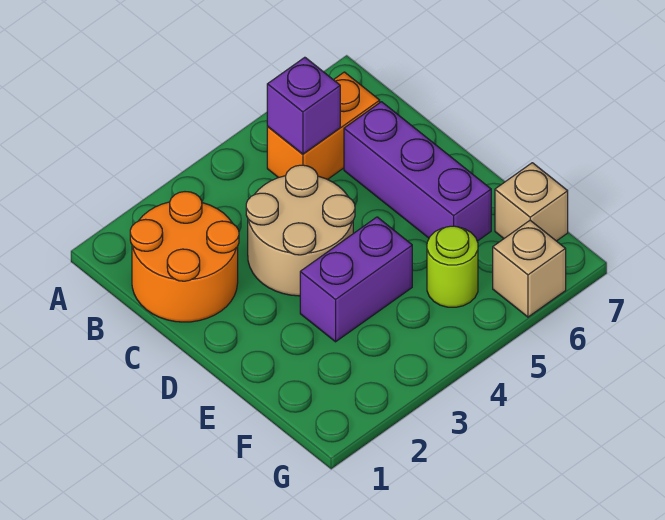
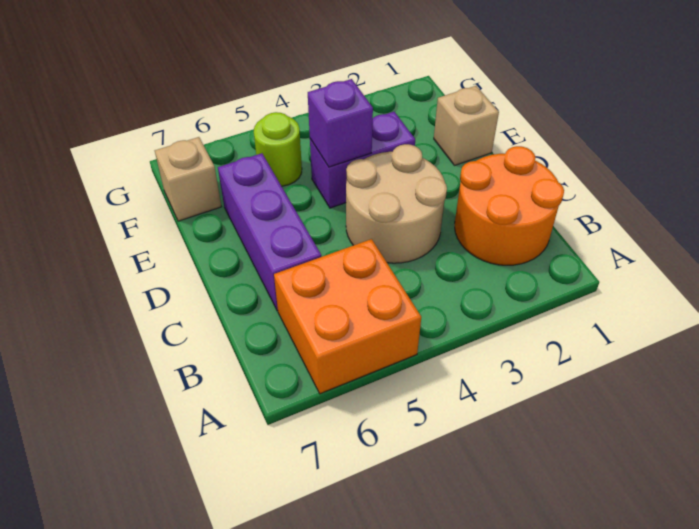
orange 1x2 brick [267,72,380,180] -> orange 2x2 brick [274,239,421,394]
purple 1x1 brick [267,57,340,154] -> purple 1x1 brick moved to [308,79,373,167]
tan 1x1 brick [493,220,566,317] -> tan 1x1 brick moved to [434,86,499,166]

